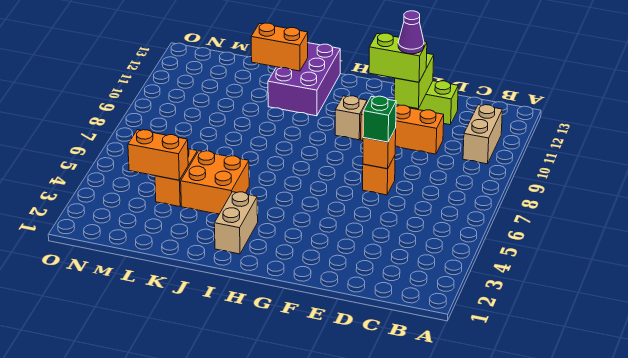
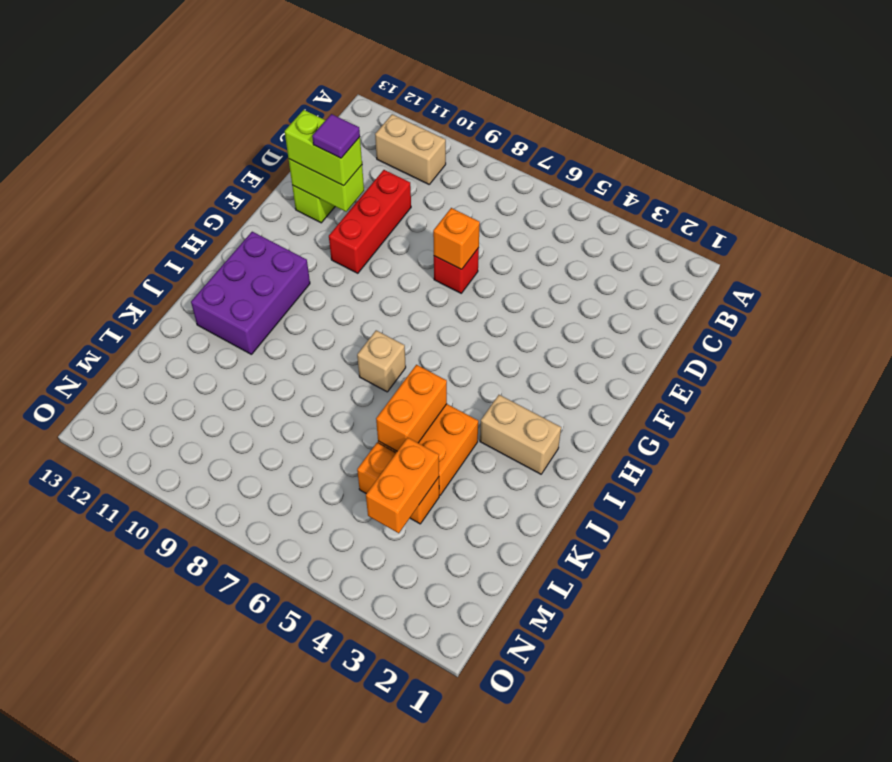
orange 1x3 brick [361,102,444,154] -> red 1x3 brick [329,170,411,273]
orange 1x1 brick [363,156,395,195] -> red 1x1 brick [434,248,479,293]
green 1x1 brick [363,96,396,142] -> none
lime 1x2 brick [369,33,427,82] -> lime 1x2 brick turned to [285,110,362,186]
purple 1x1 cone [398,11,424,54] -> purple 1x1 tile [312,114,360,158]
tan 1x1 brick [335,96,367,140] -> tan 1x1 brick moved to [357,330,406,392]
purple 2x3 brick [268,43,340,116] -> purple 2x3 brick turned to [191,232,310,354]
orange 1x2 brick [251,23,308,71] -> orange 1x2 brick moved to [376,365,447,451]

